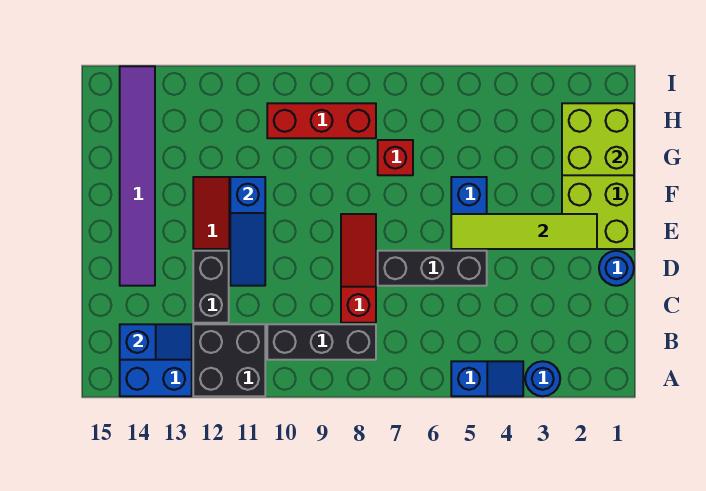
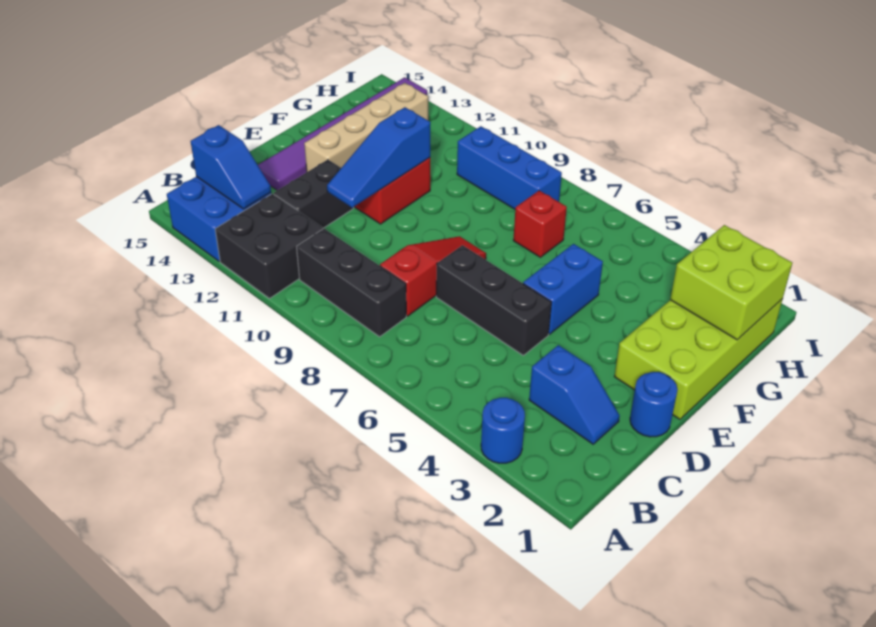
blue 1x2 slope [451,361,523,396] -> blue 1x2 slope moved to [529,345,620,444]
lime 1x4 tile [451,214,597,249] -> none
none -> tan 1x4 brick [304,83,428,172]
red 1x3 brick [267,103,376,138] -> blue 1x3 brick [457,126,562,209]

